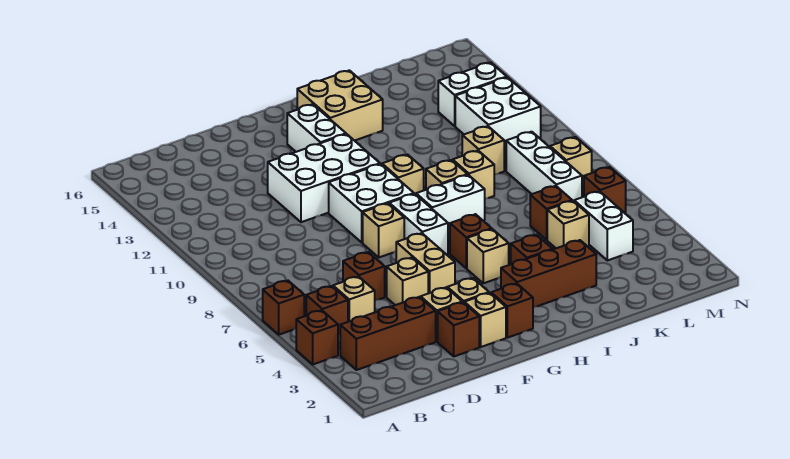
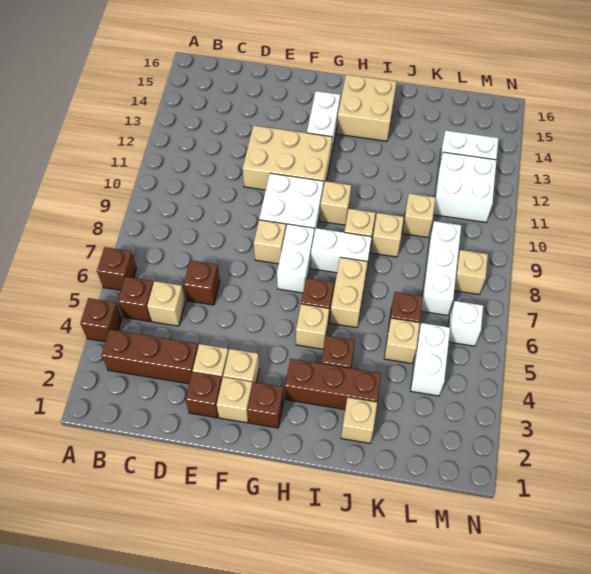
tan 1x1 brick [387,258,428,305] -> tan 1x1 brick moved to [341,398,377,443]
white 2x3 brick [268,134,380,222] -> tan 2x3 brick [243,125,332,190]
tan 1x2 brick [396,233,455,293] -> tan 1x2 brick moved to [330,257,368,328]
brown 1x1 brick [584,167,626,213] -> white 1x1 brick [448,301,483,346]

